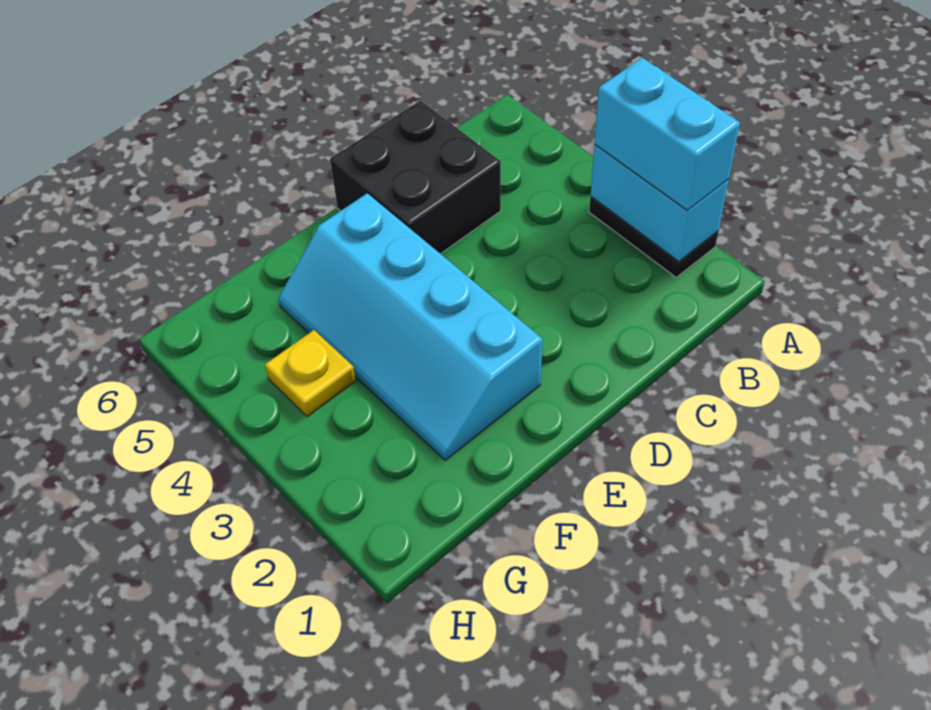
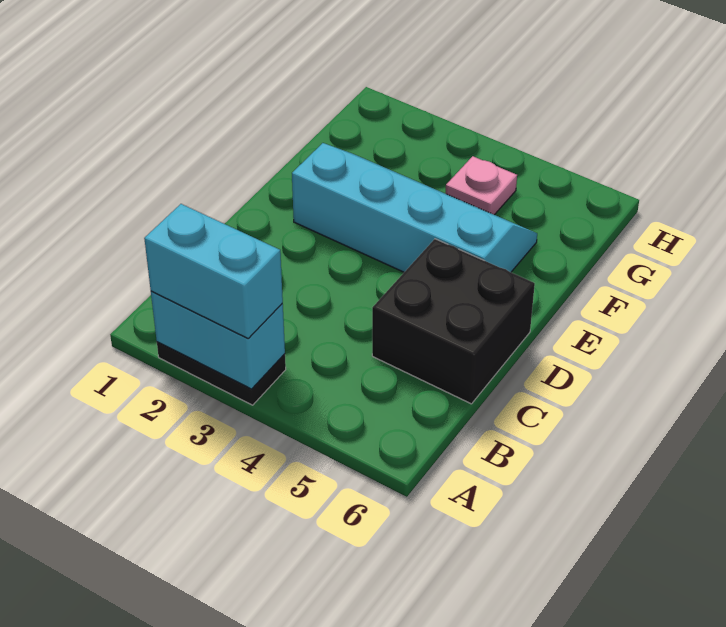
yellow 1x1 plate [265,330,356,417] -> pink 1x1 plate [445,156,517,215]

